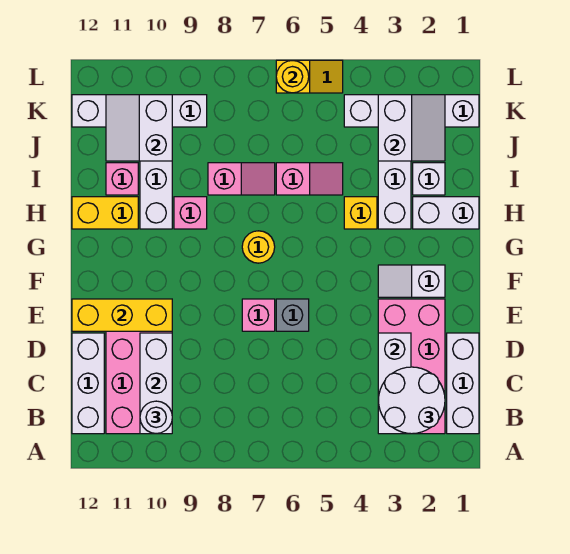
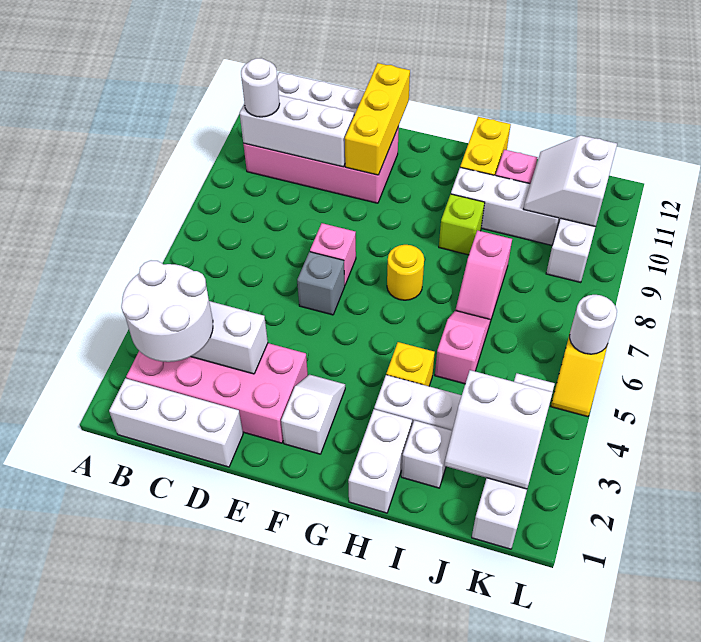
pink 1x1 brick [174,197,207,229] -> lime 1x1 brick [439,194,485,255]
pink 1x2 slope [276,163,343,195] -> pink 1x2 slope turned to [435,311,490,384]
white 2x2 slope [106,95,172,161] -> white 2x2 slope turned to [523,135,617,227]
yellow 1x1 round brick [276,60,309,93] -> white 1x1 round brick [570,295,617,354]

